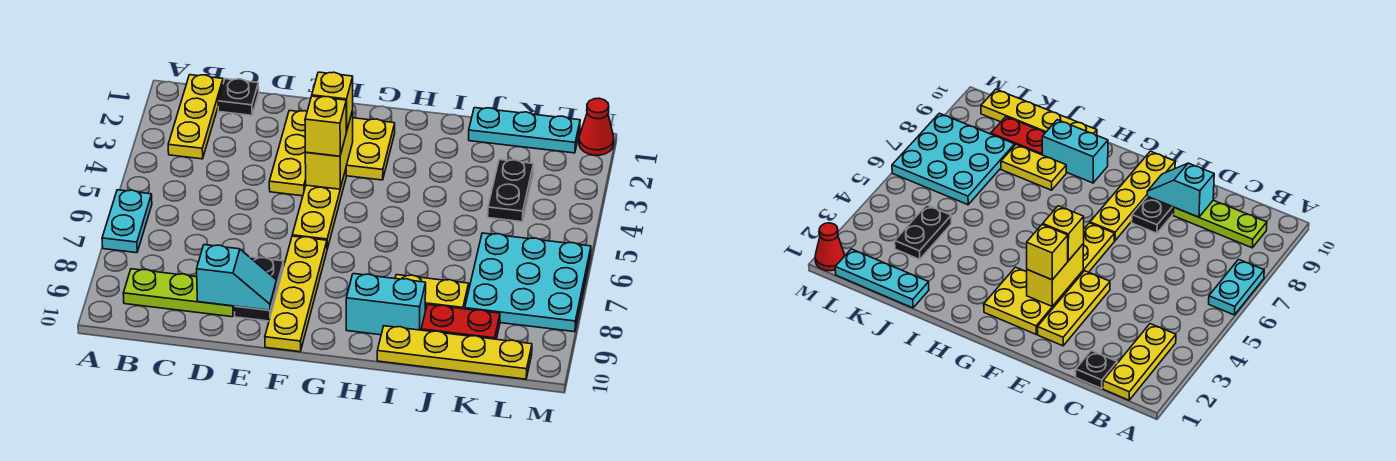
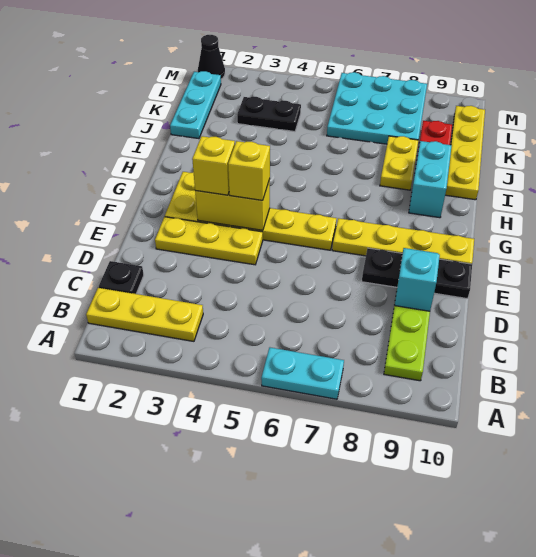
black 1x2 plate [235,257,284,321] -> black 1x3 plate [362,248,472,299]
red 1x1 cone [579,98,614,155] -> black 1x1 cone [198,35,225,79]

